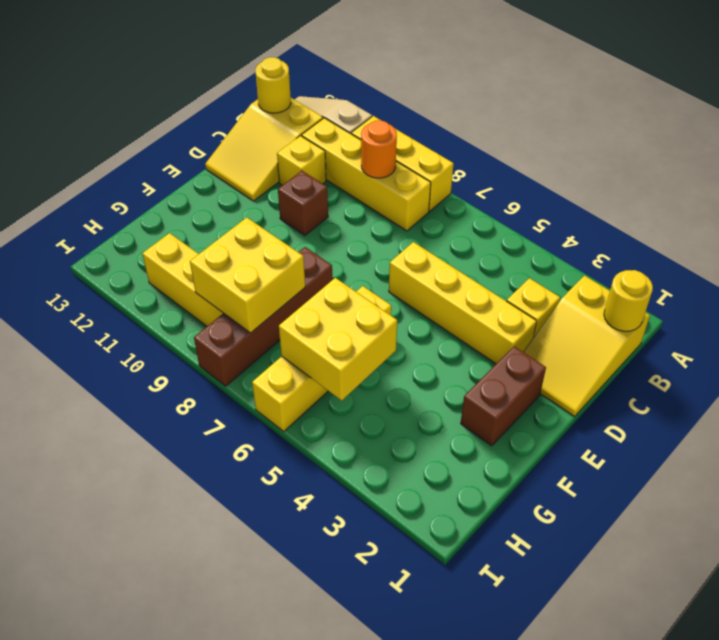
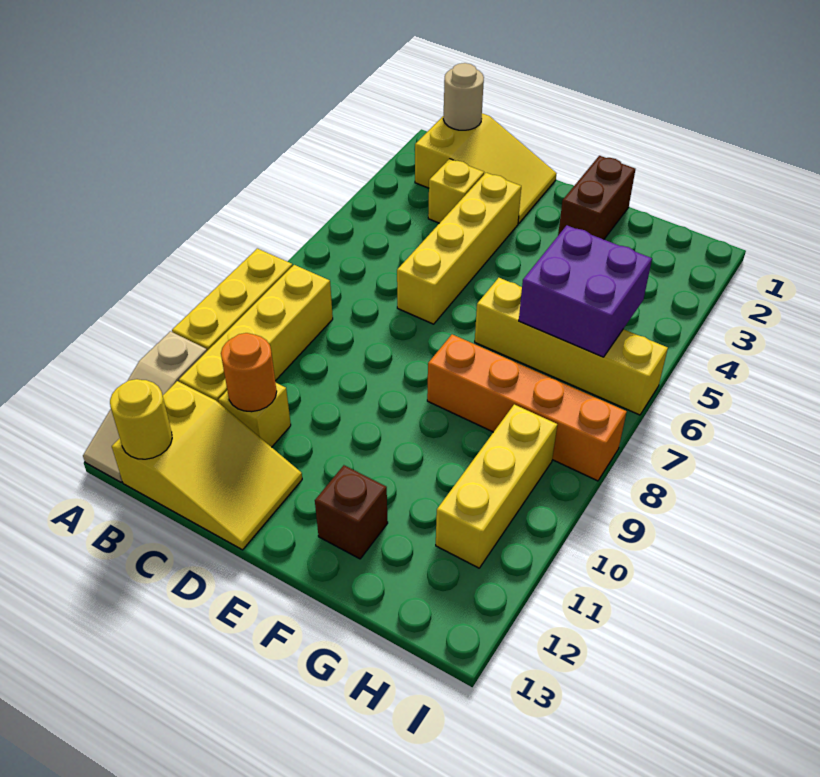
yellow 1x1 round brick [604,270,653,331] -> tan 1x1 round brick [443,63,484,130]
orange 1x1 round brick [361,120,397,178] -> orange 1x1 round brick moved to [221,333,277,412]
brown 1x1 brick [278,171,328,235] -> brown 1x1 brick moved to [315,465,388,559]
brown 1x2 brick [461,346,546,446] -> brown 1x2 brick turned to [558,156,635,239]
brown 1x4 brick [194,247,332,386] -> orange 1x4 brick [427,334,627,481]
yellow 2x2 brick [279,278,397,400] -> purple 2x2 brick [519,225,652,357]
yellow 2x2 brick [190,218,305,333] -> none

